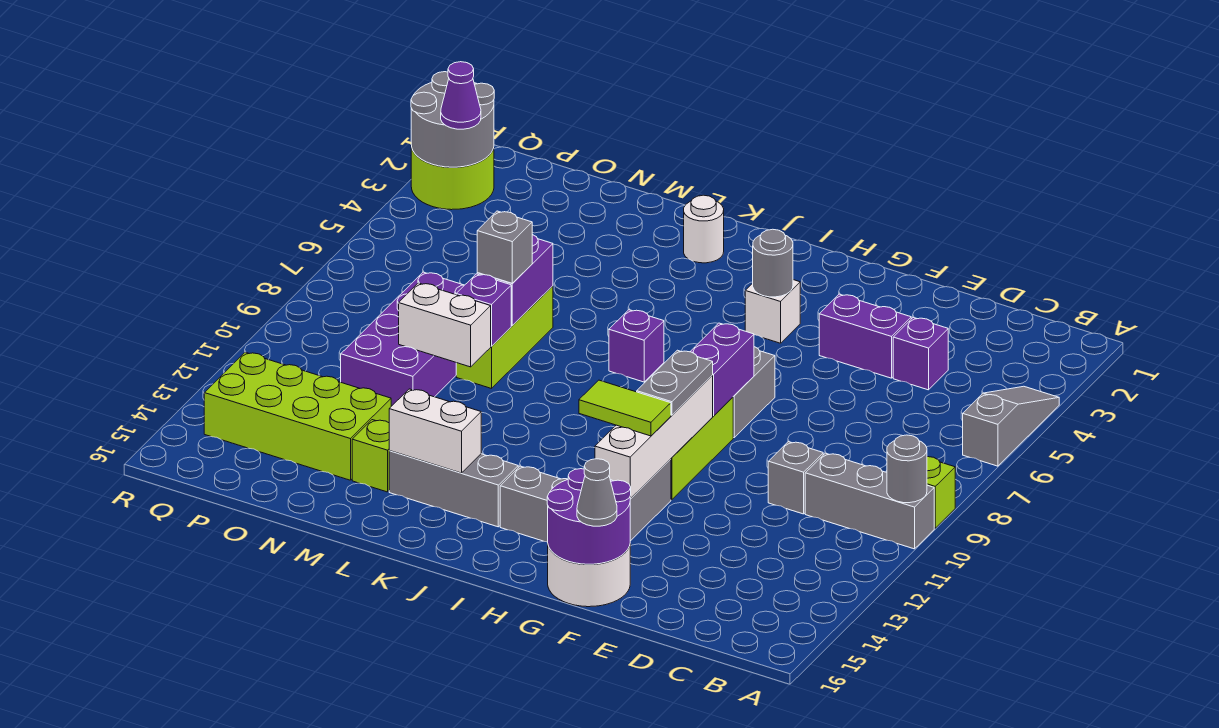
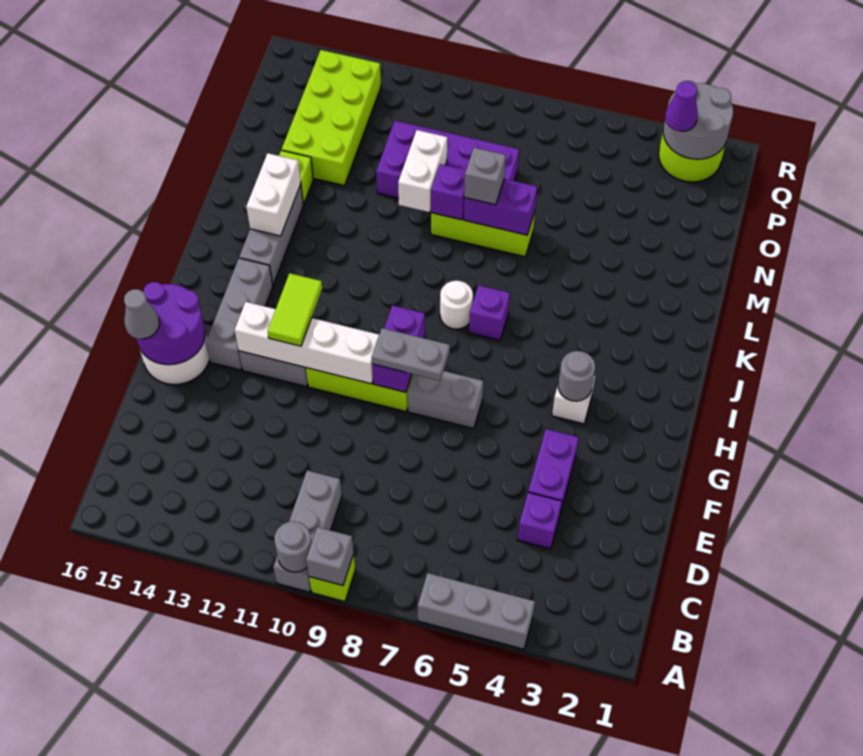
grey 1x3 slope [963,386,1059,466] -> grey 1x3 brick [418,573,535,649]
grey 1x1 brick [768,442,823,514] -> grey 1x1 brick moved to [306,527,354,585]
purple 1x2 brick [690,323,754,416] -> purple 1x2 brick turned to [372,305,425,392]
grey 1x2 plate [637,350,713,415] -> grey 1x2 plate moved to [372,328,450,381]
white 1x1 round brick [684,195,724,263] -> white 1x1 round brick moved to [440,281,473,329]

